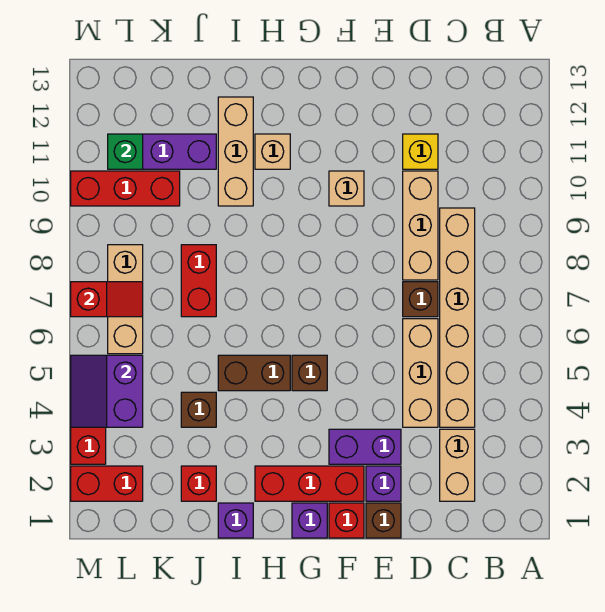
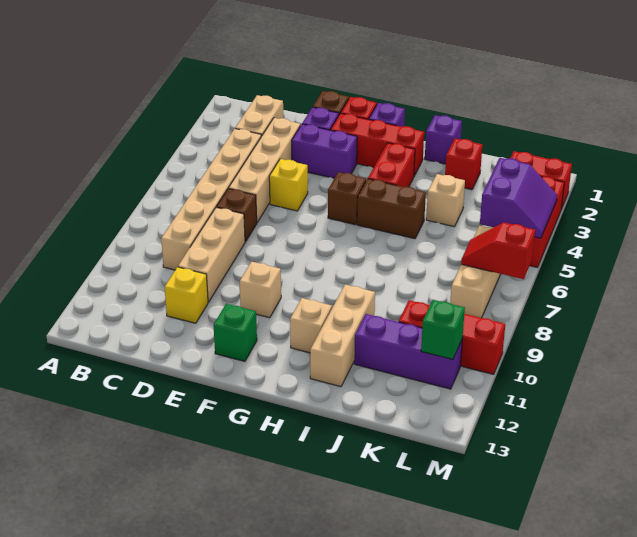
tan 1x3 brick [403,319,438,427] -> tan 1x4 brick [229,118,300,222]
none -> yellow 1x1 brick [269,159,308,211]
none -> green 1x1 brick [214,304,257,361]
brown 1x1 brick [181,392,216,427] -> tan 1x1 brick [426,174,465,227]
red 1x2 brick [181,245,216,317] -> red 1x2 brick moved to [368,143,415,187]

